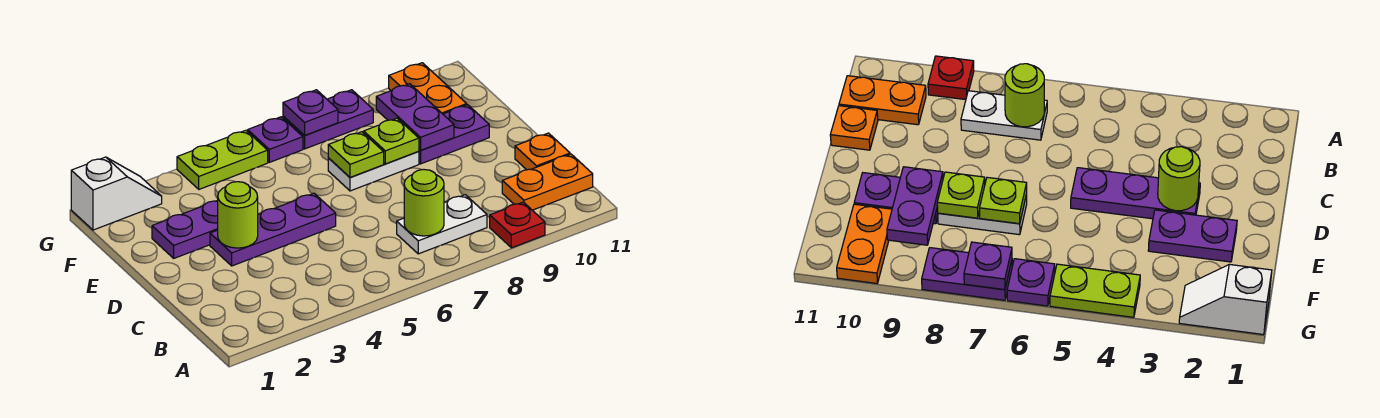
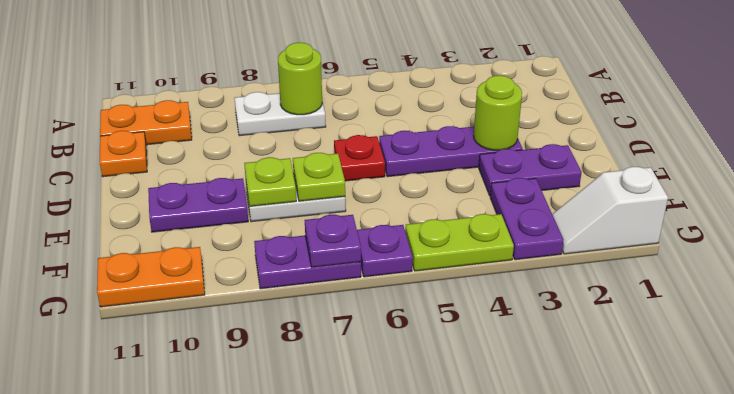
red 1x1 plate [490,202,545,248] -> red 1x1 plate moved to [334,135,385,181]
purple 1x2 plate [376,84,454,150] -> purple 1x2 plate moved to [490,178,563,260]
orange 1x2 plate [389,63,467,114] -> orange 1x2 plate turned to [97,247,205,307]

